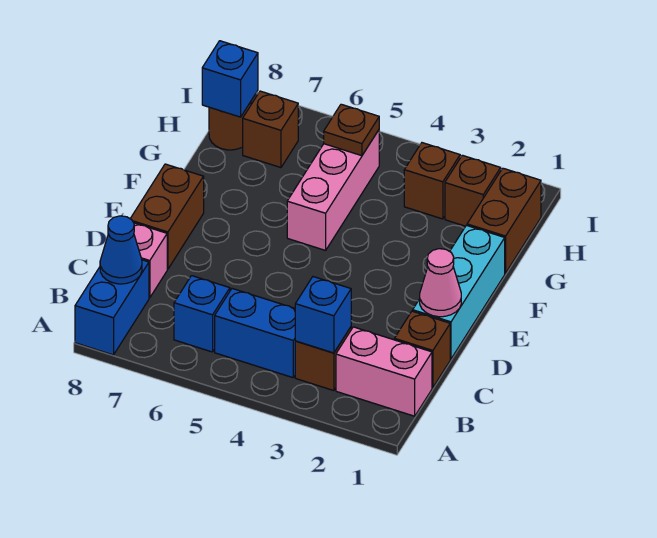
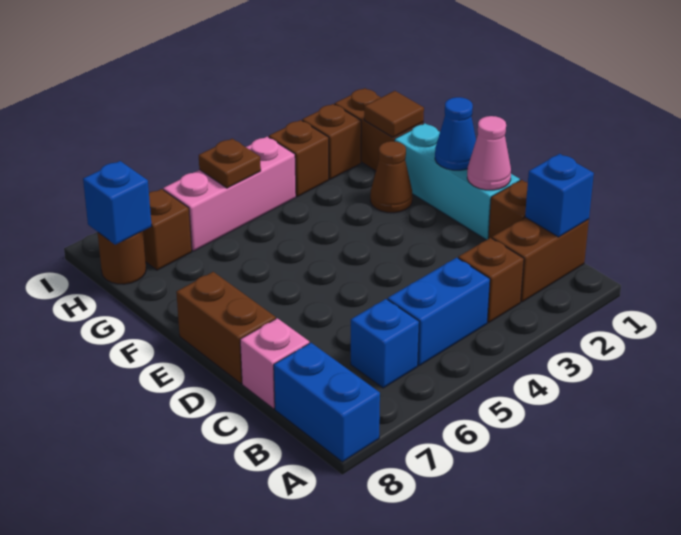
pink 1x2 brick [336,327,432,416] -> brown 1x2 brick [492,217,589,302]
blue 1x1 brick [295,277,351,353] -> blue 1x1 brick moved to [525,154,594,237]
blue 1x1 cone [100,216,142,284] -> blue 1x1 cone moved to [435,97,476,170]
none -> brown 1x1 cone [370,141,412,213]
pink 1x3 brick [287,130,379,250] -> pink 1x3 brick turned to [163,137,296,251]
none -> brown 1x1 tile [364,91,424,137]

